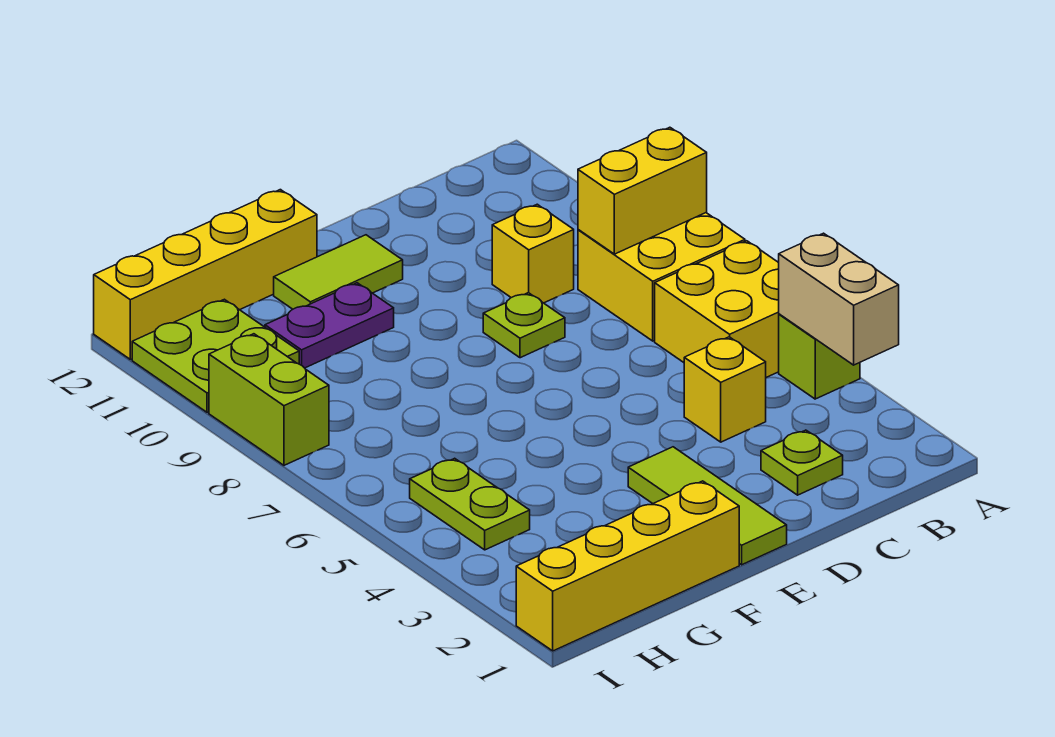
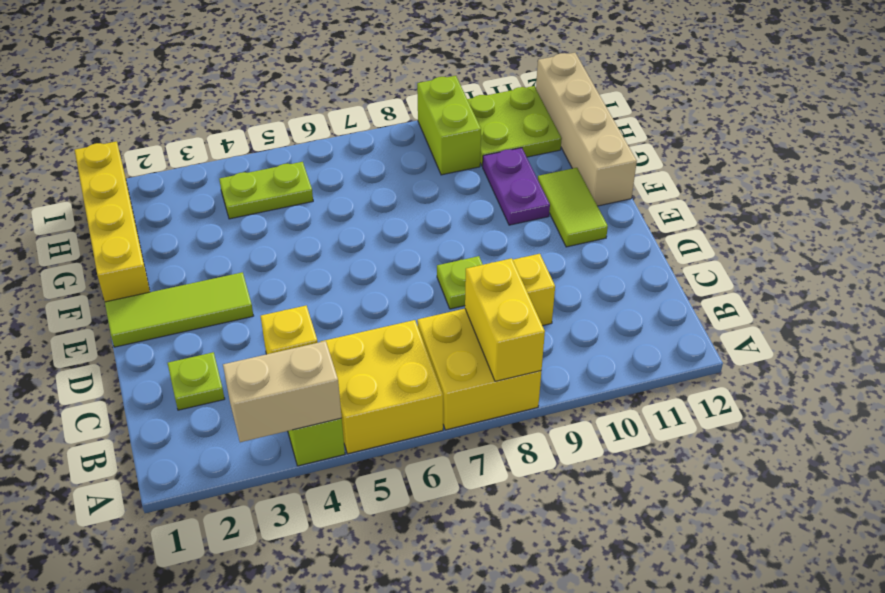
yellow 1x4 brick [94,190,317,359] -> tan 1x4 brick [536,53,637,206]
lime 1x2 brick [209,334,329,465] -> lime 1x2 brick turned to [417,76,481,175]

